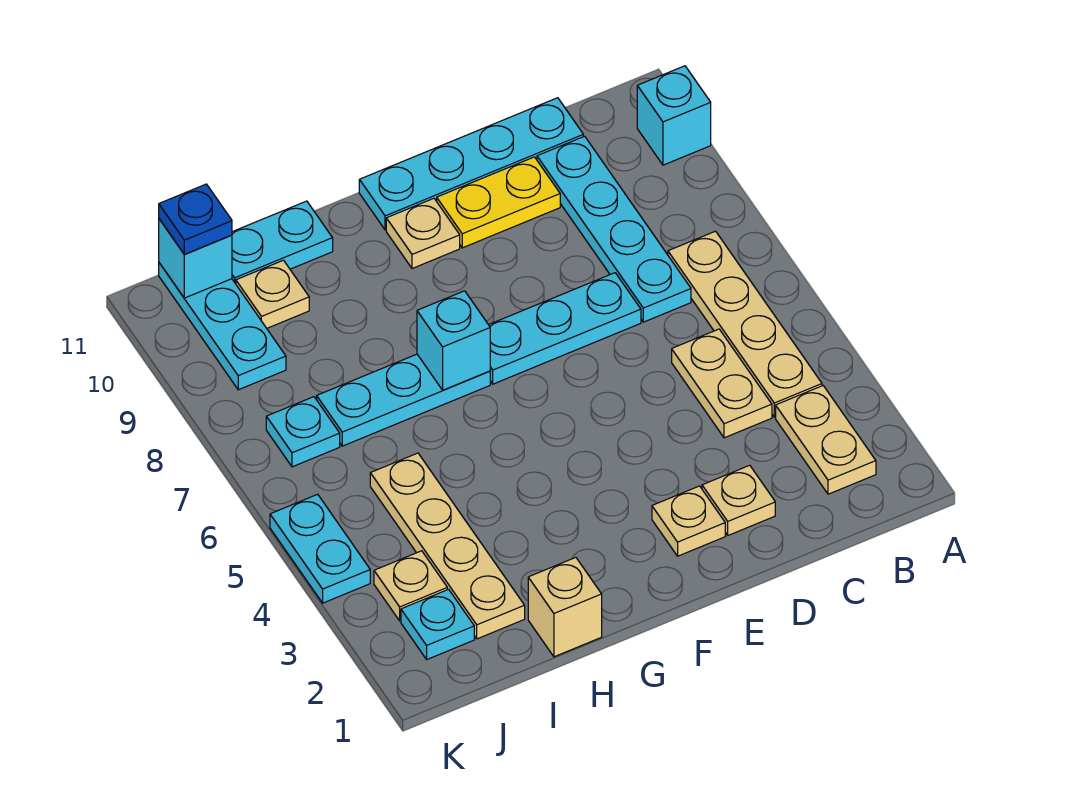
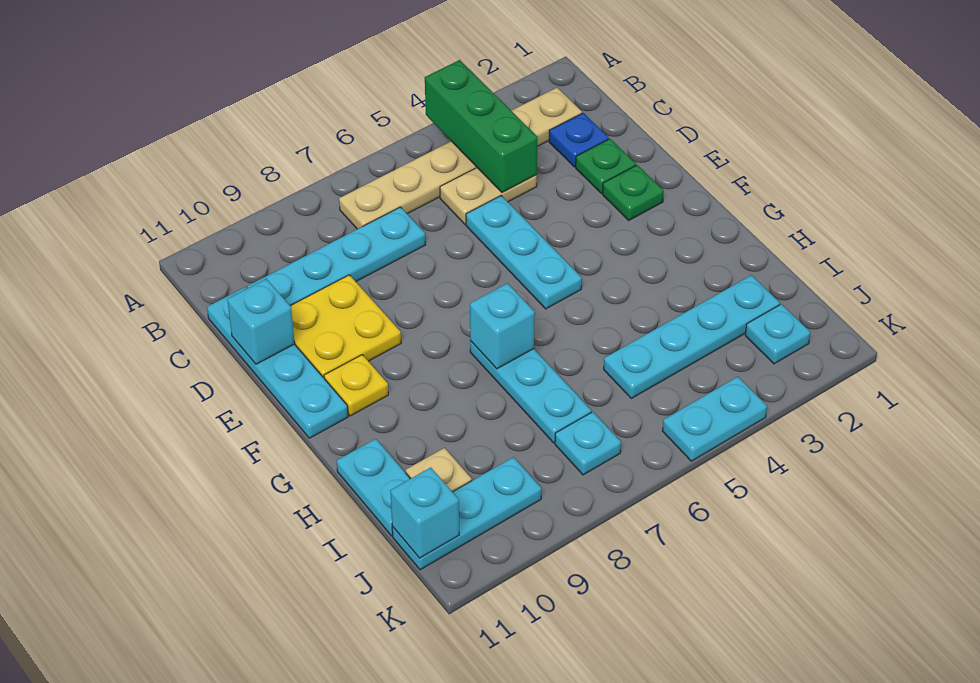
none -> green 1x3 brick [425,60,538,193]
cyan 1x1 brick [637,66,711,165] -> cyan 1x1 brick moved to [227,279,295,364]
tan 1x1 plate [702,465,775,535] -> green 1x1 plate [576,139,636,193]
cyan 1x3 plate [489,273,641,384] -> cyan 1x3 plate moved to [466,196,582,309]
yellow 1x2 plate [437,157,560,248] -> yellow 2x2 plate [291,275,401,378]
tan 1x1 plate [652,486,725,556] -> green 1x1 plate [603,165,664,220]
tan 1x1 plate [386,198,460,269] -> yellow 1x1 plate [324,355,388,416]
tan 1x1 brick [528,557,602,657] -> none
tan 1x4 plate [370,453,525,639] -> cyan 1x4 plate [604,275,780,398]
tan 1x1 plate [374,551,447,621] -> none
blue 1x1 plate [159,184,232,254] -> blue 1x1 plate moved to [549,113,609,167]

